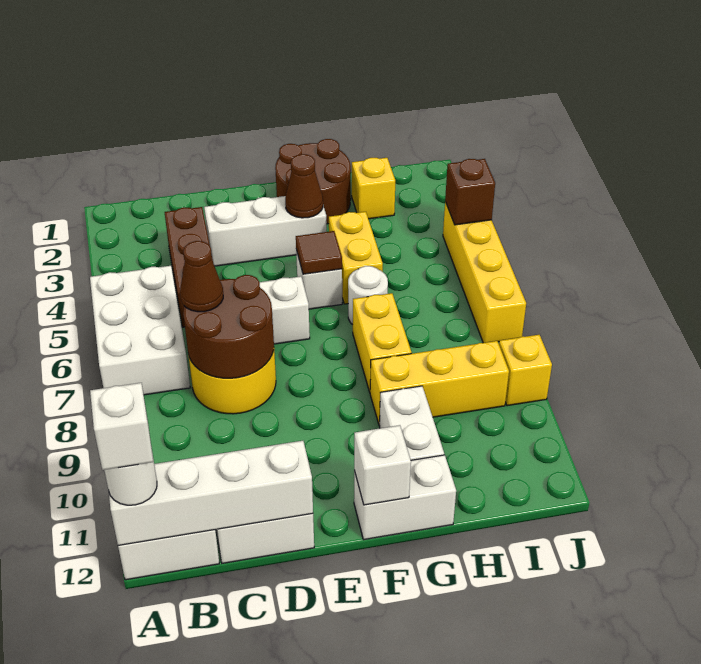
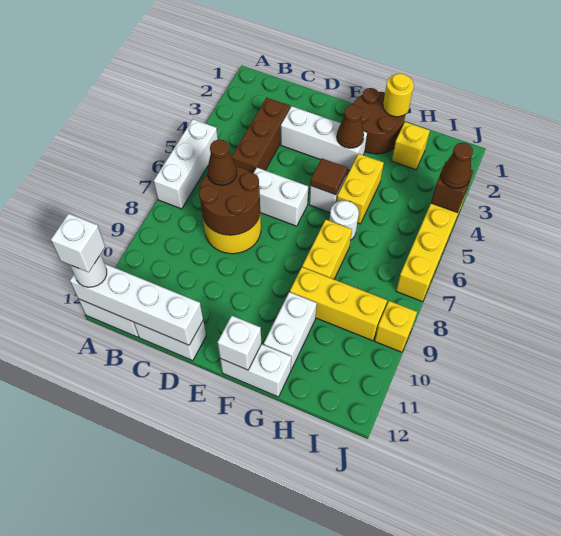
white 2x3 brick [90,266,190,395] -> white 1x3 brick [154,119,218,209]
none -> yellow 1x1 round brick [383,73,414,117]
none -> brown 1x1 cone [441,143,473,188]

